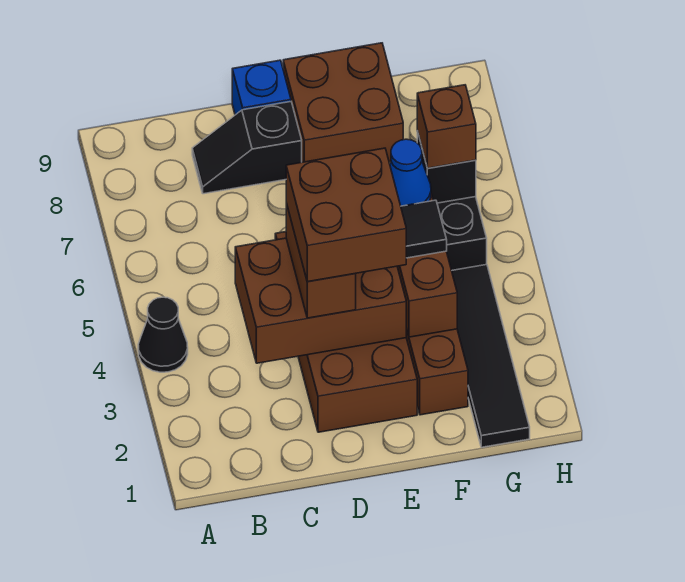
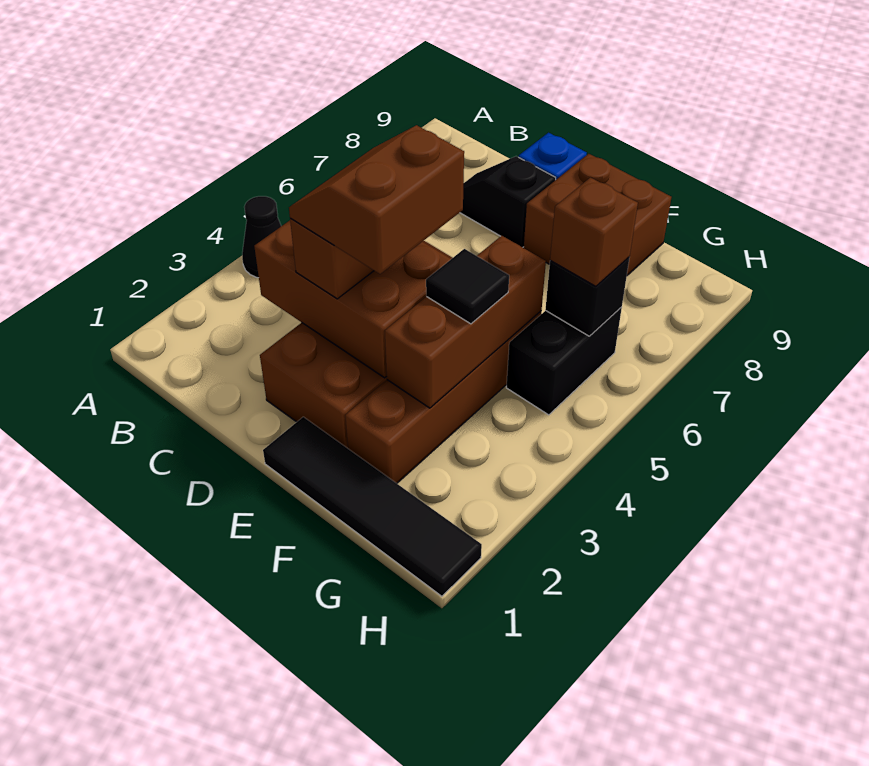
brown 2x2 brick [286,148,406,282] -> brown 2x2 slope [289,125,464,274]
blue 1x1 cone [390,139,431,206] -> none
black 1x4 tile [452,265,530,447] -> black 1x4 tile turned to [263,417,482,596]

